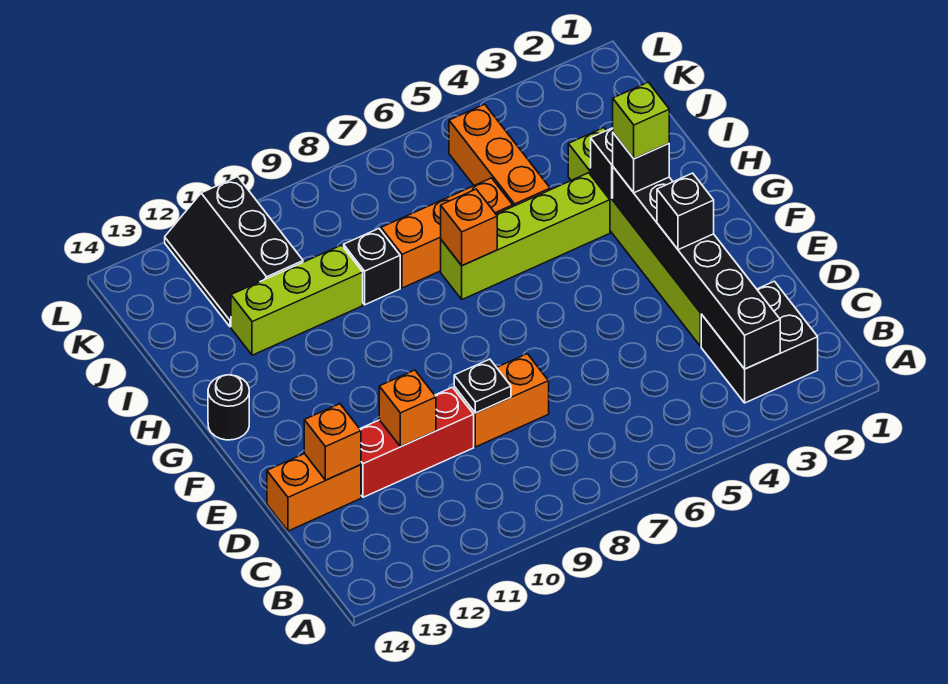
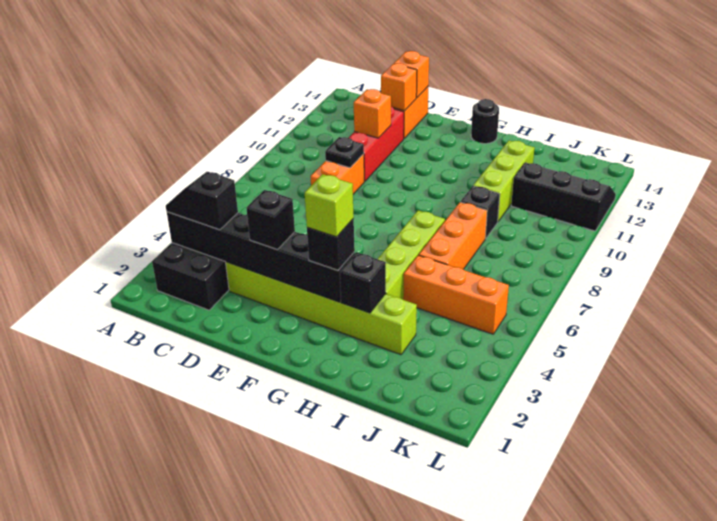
none -> black 1x2 slope [166,172,238,230]
orange 1x1 brick [441,189,497,266] -> orange 1x1 brick moved to [394,51,429,98]

